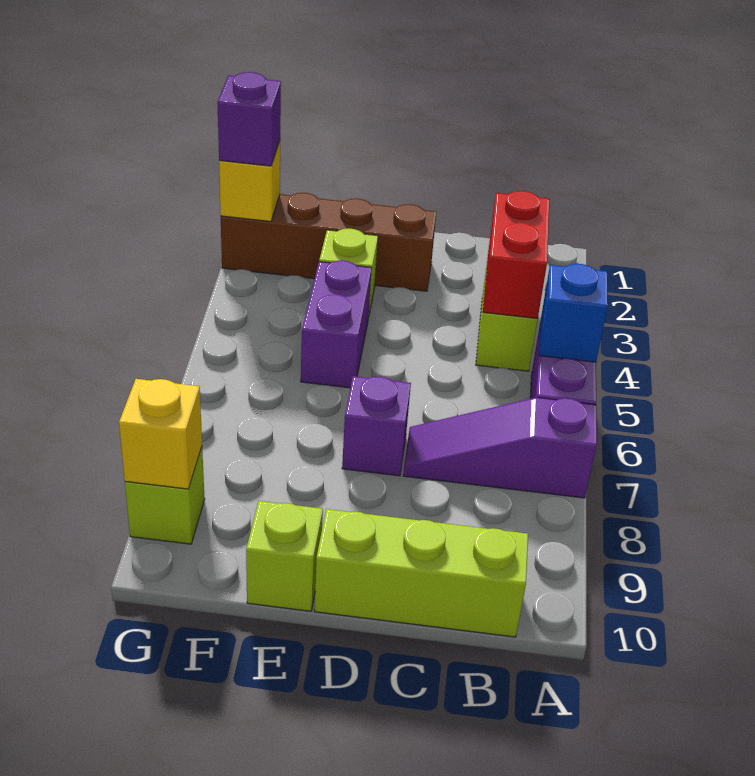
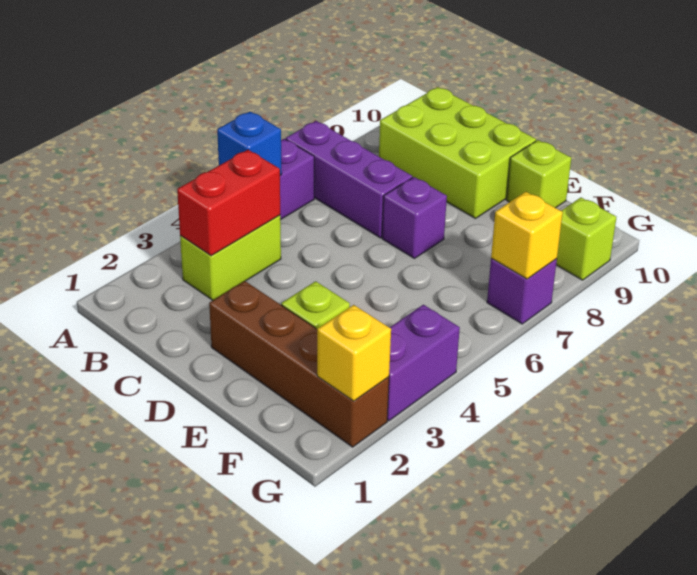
purple 1x3 slope [403,397,597,498] -> purple 1x3 brick [286,121,412,238]
lime 1x3 brick [315,509,528,637] -> lime 2x3 brick [379,87,536,219]
purple 1x2 brick [301,260,372,388] -> purple 1x2 brick moved to [387,305,460,421]
purple 1x1 brick [217,72,281,166] -> purple 1x1 brick moved to [487,258,557,324]
yellow 1x1 brick [119,379,202,489] -> yellow 1x1 brick moved to [491,192,563,279]

